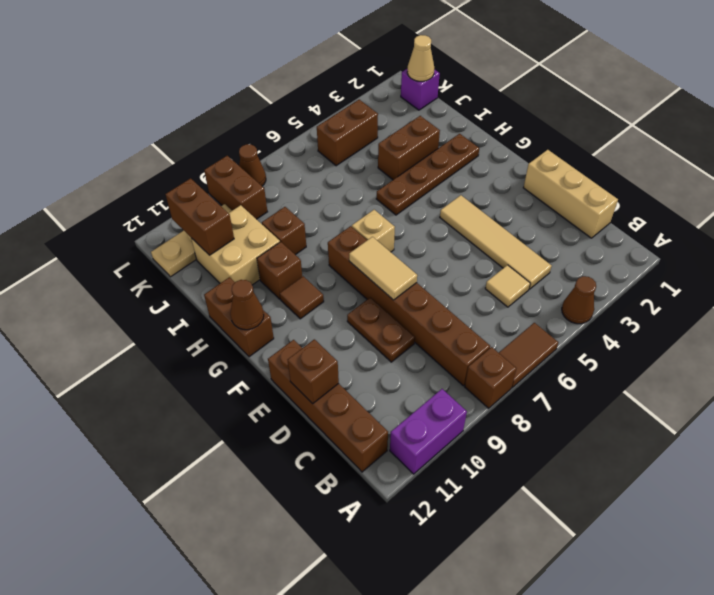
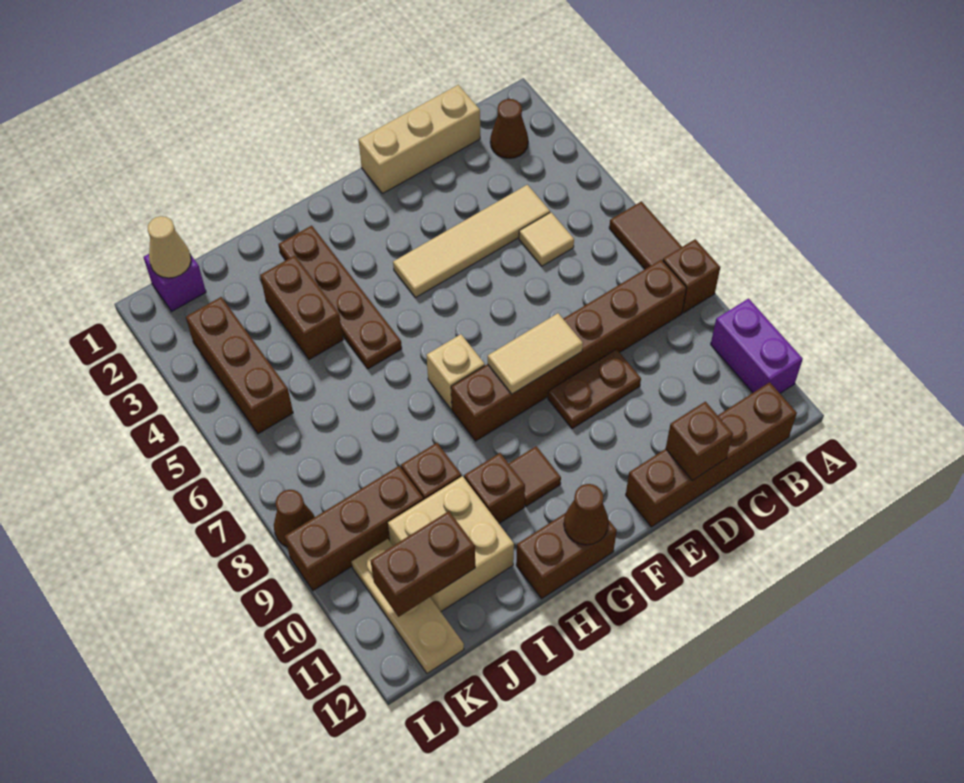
brown 1x1 cone [562,276,596,324] -> brown 1x1 cone moved to [490,99,528,158]
brown 1x2 brick [317,100,378,166] -> brown 1x3 brick [186,297,293,434]
brown 1x2 brick [204,156,267,219] -> brown 1x3 brick [285,466,423,590]

